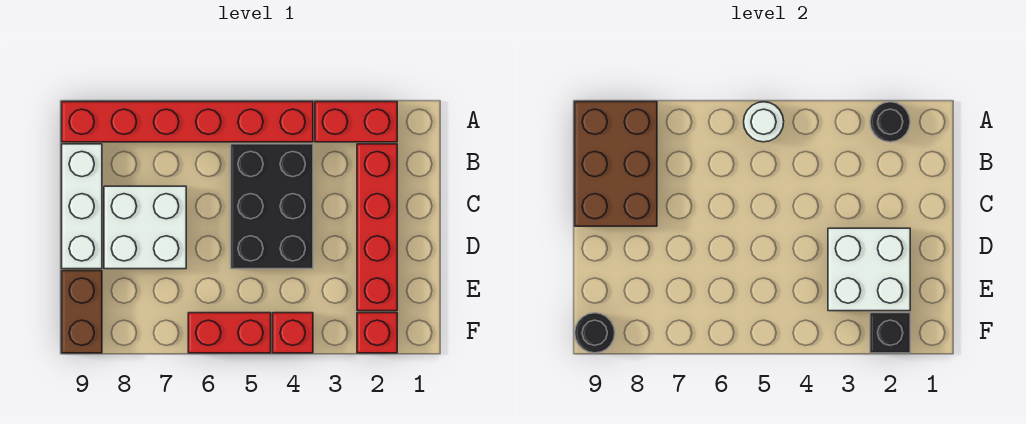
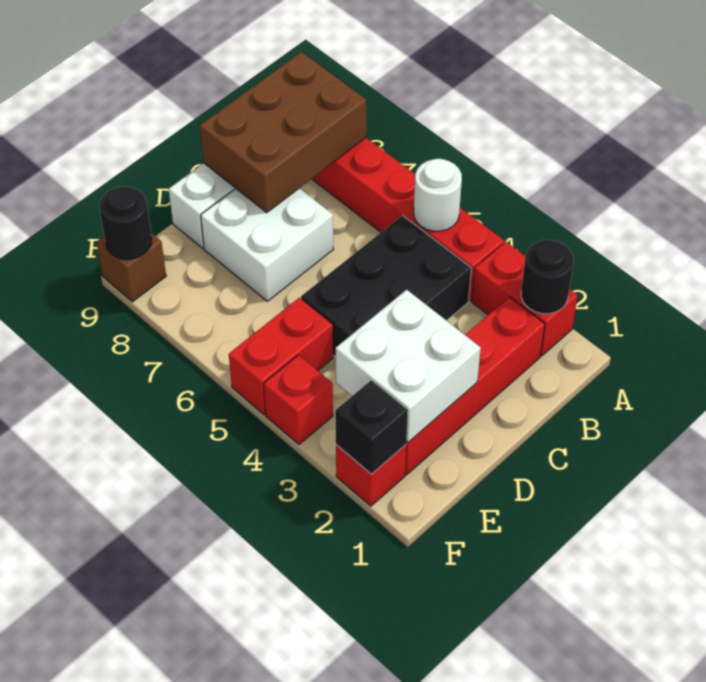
brown 1x2 brick [62,271,102,353] -> brown 1x1 brick [96,233,166,302]
red 1x2 brick [188,313,271,353] -> red 1x2 brick turned to [229,298,333,415]

